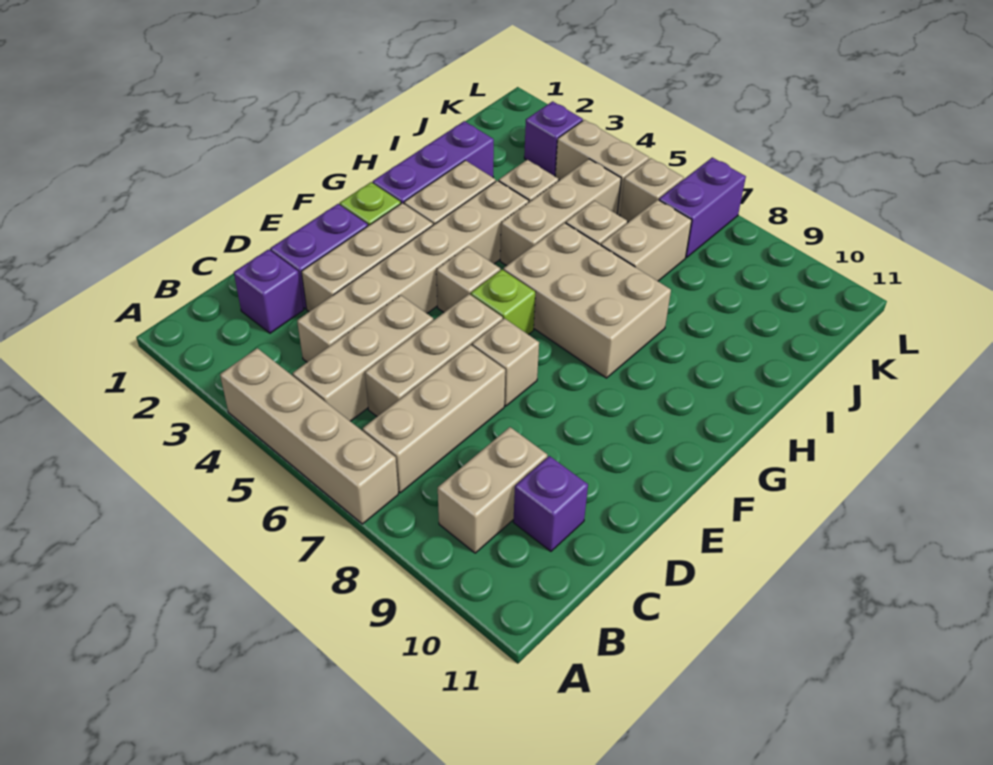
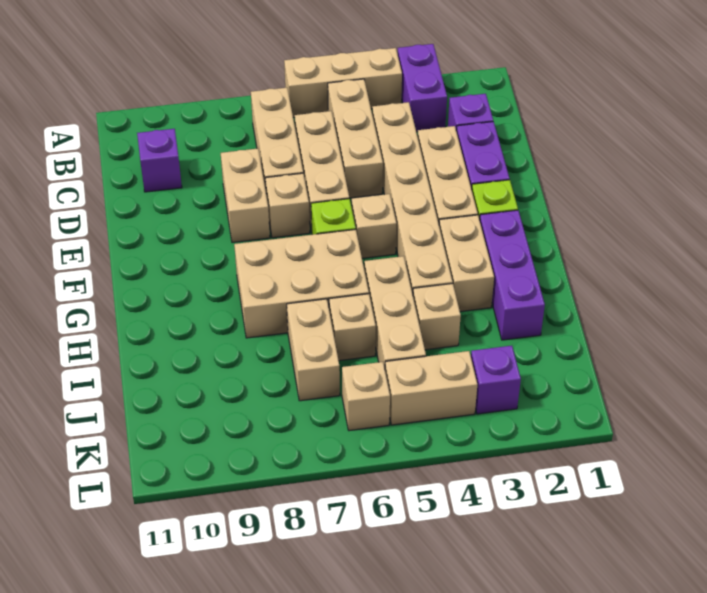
tan 1x4 brick [220,348,398,524] -> tan 1x3 brick [284,48,402,118]
tan 1x2 brick [438,427,547,553] -> tan 1x2 brick moved to [221,149,270,243]
purple 1x2 brick [659,157,746,258] -> purple 1x2 brick moved to [398,44,447,132]

